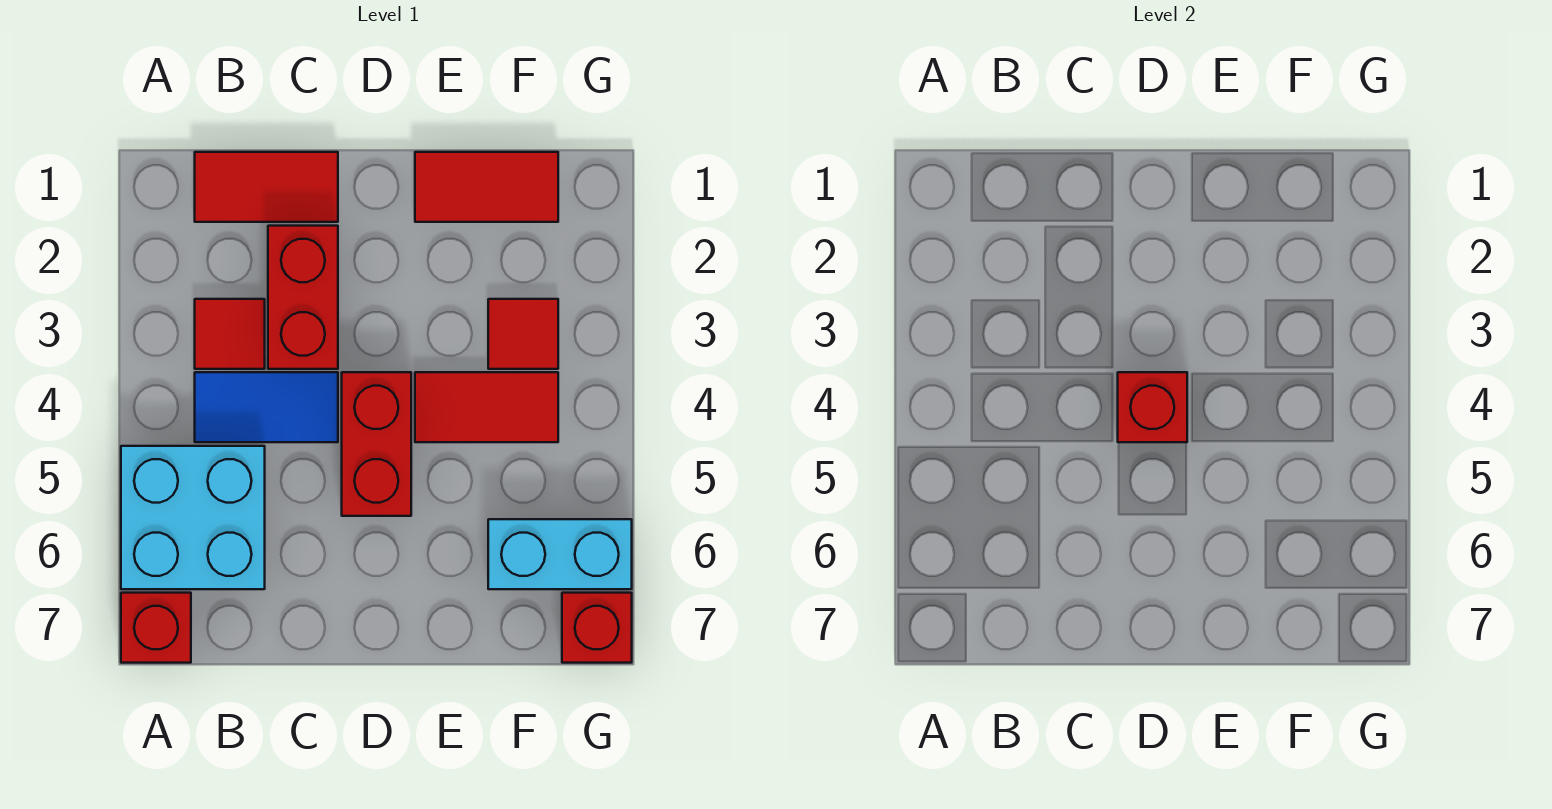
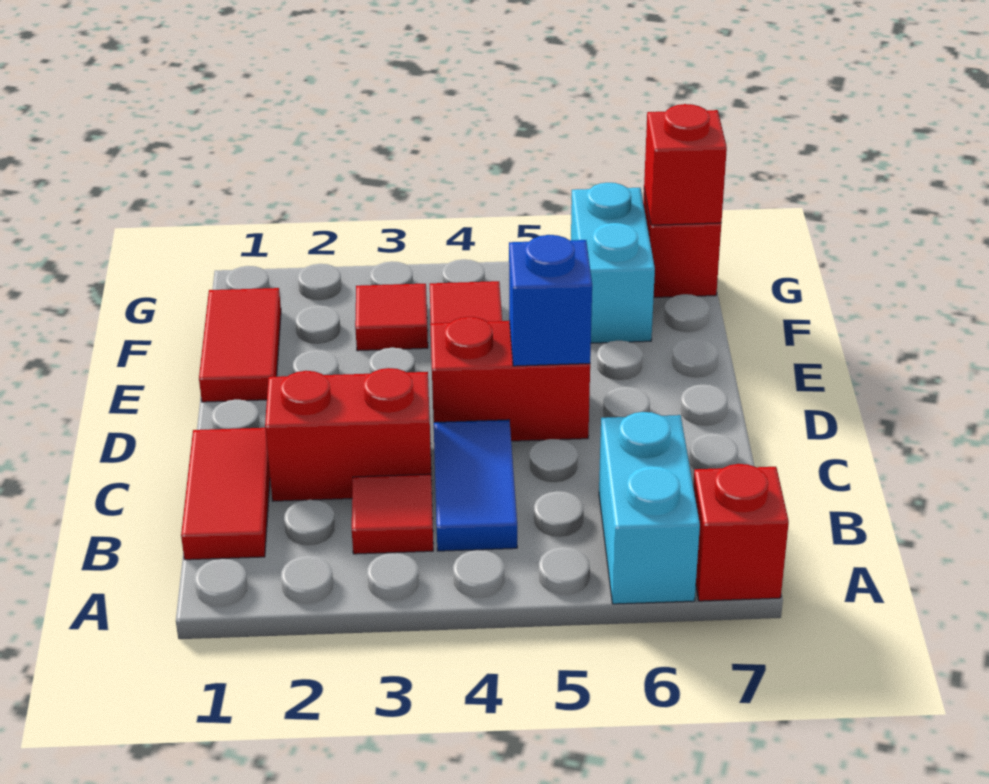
cyan 2x2 brick [121,446,265,589] -> cyan 1x2 brick [599,412,700,604]
red 1x1 brick [1118,372,1187,442] -> red 1x1 brick moved to [644,104,727,225]
none -> blue 1x1 brick [509,235,592,366]

